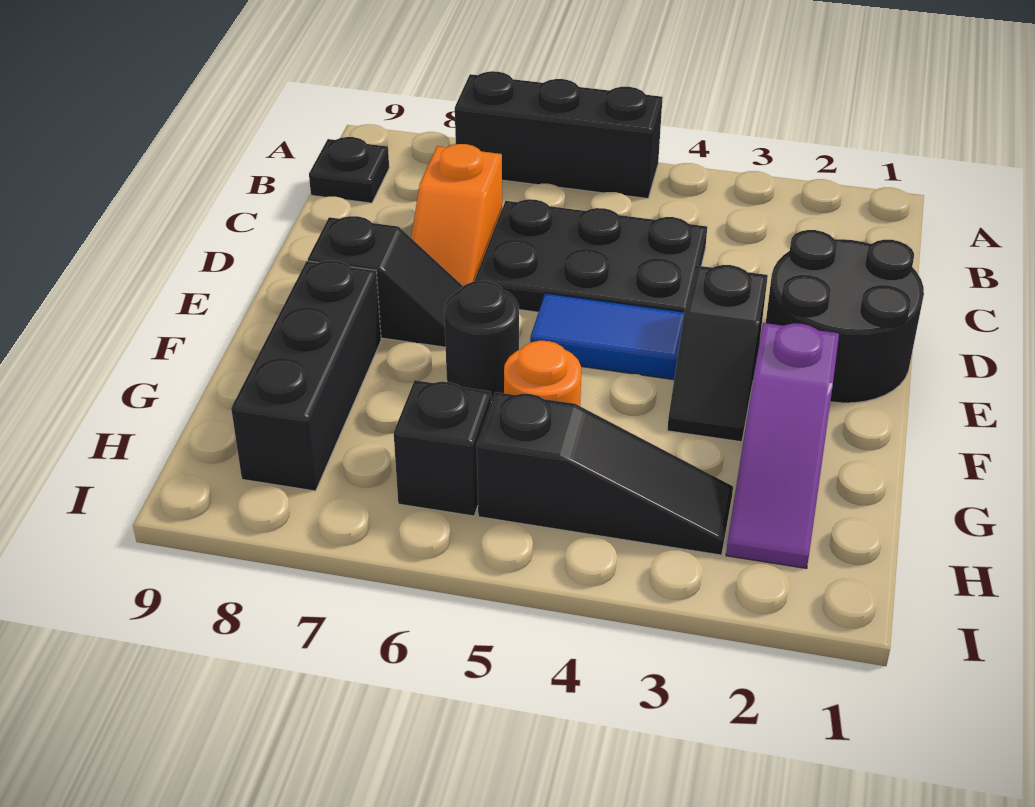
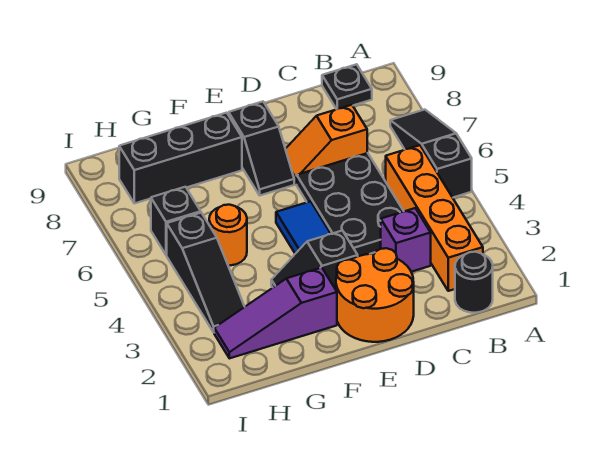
black 1x3 brick [455,71,663,198] -> black 1x3 slope [390,110,472,198]
none -> orange 1x4 brick [386,145,483,291]
none -> purple 1x1 brick [381,208,431,272]
black 2x2 round brick [766,230,924,403] -> orange 2x2 round brick [336,248,414,342]
black 1x1 round brick [444,281,519,402] -> black 1x1 round brick moved to [455,252,493,313]

